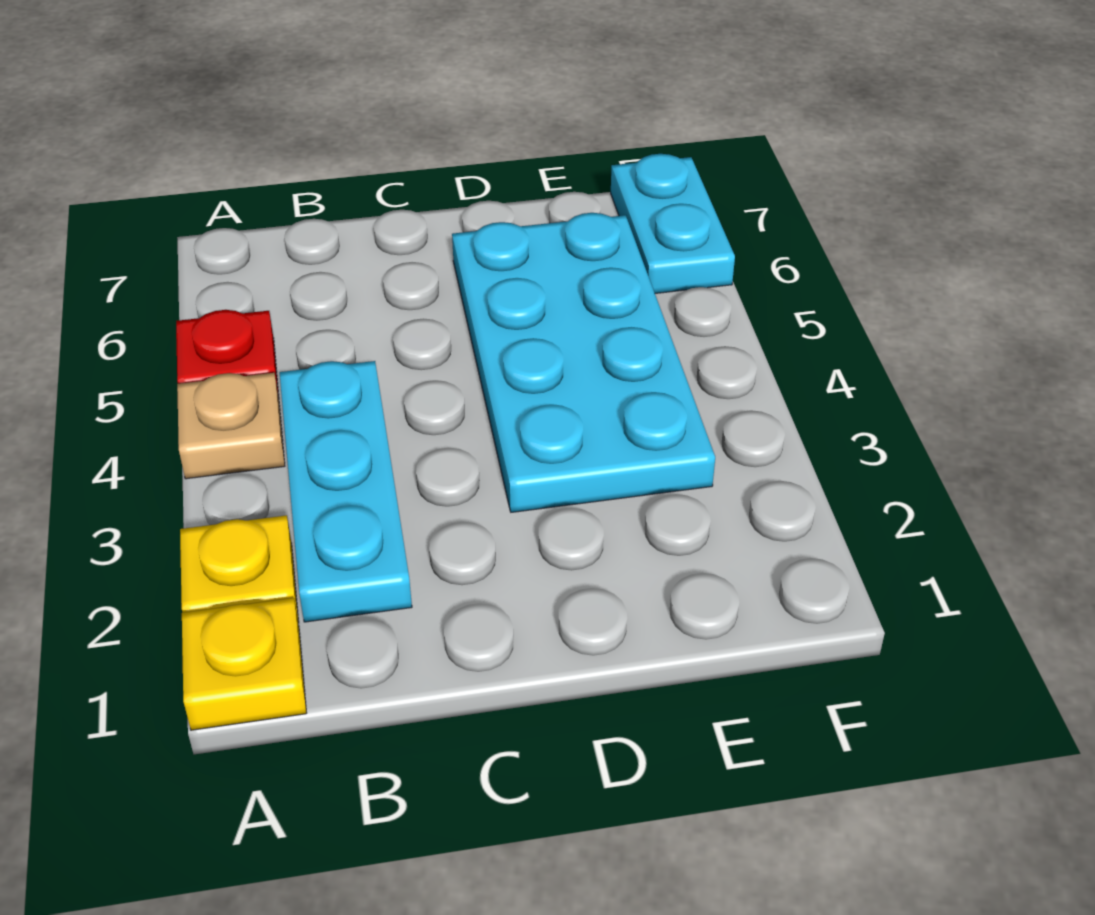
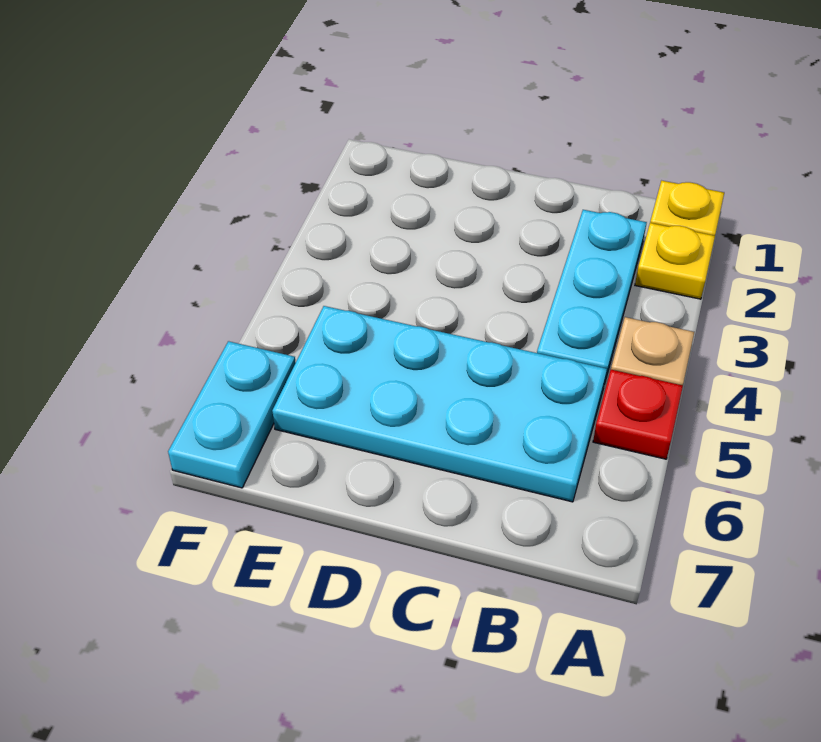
cyan 2x4 plate [452,213,715,512] -> cyan 2x4 plate turned to [272,306,607,502]

